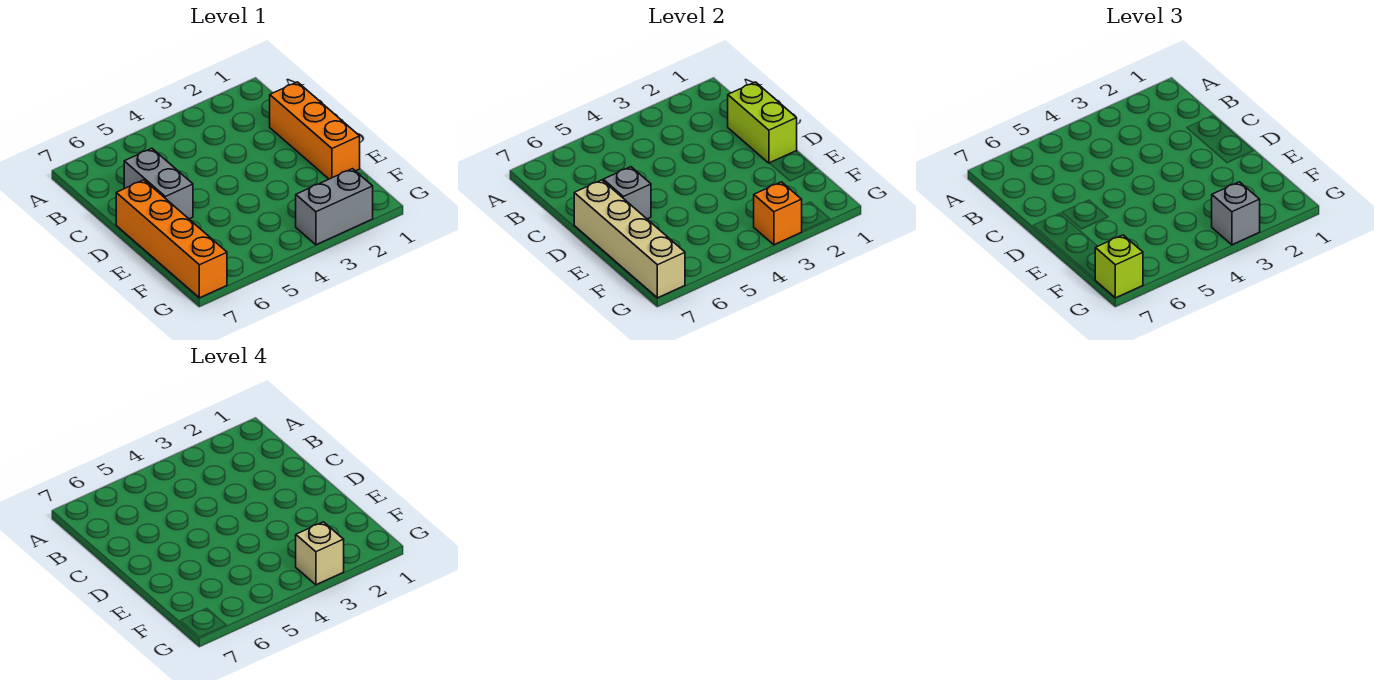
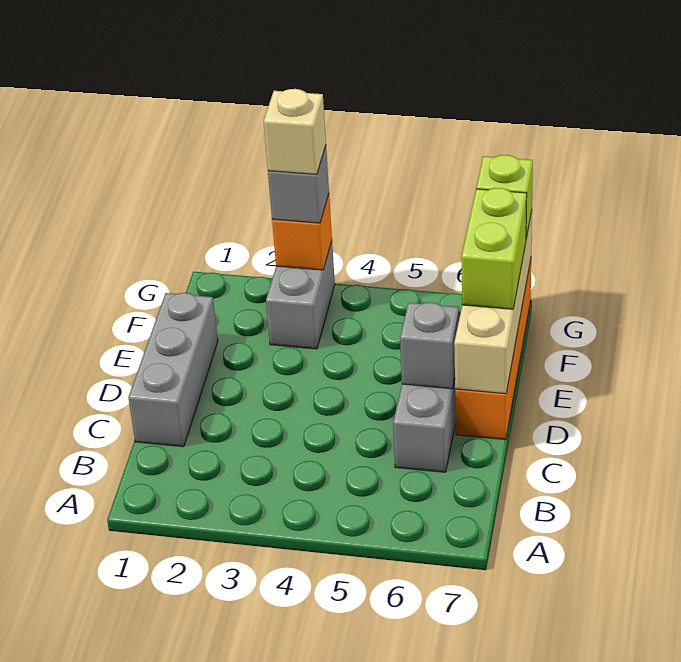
orange 1x3 brick [270,82,360,179] -> grey 1x3 brick [128,293,218,447]
lime 1x2 brick [728,82,797,163] -> lime 1x2 brick moved to [461,188,527,309]
grey 1x2 brick [296,169,373,245] -> grey 1x2 brick turned to [266,241,335,349]

